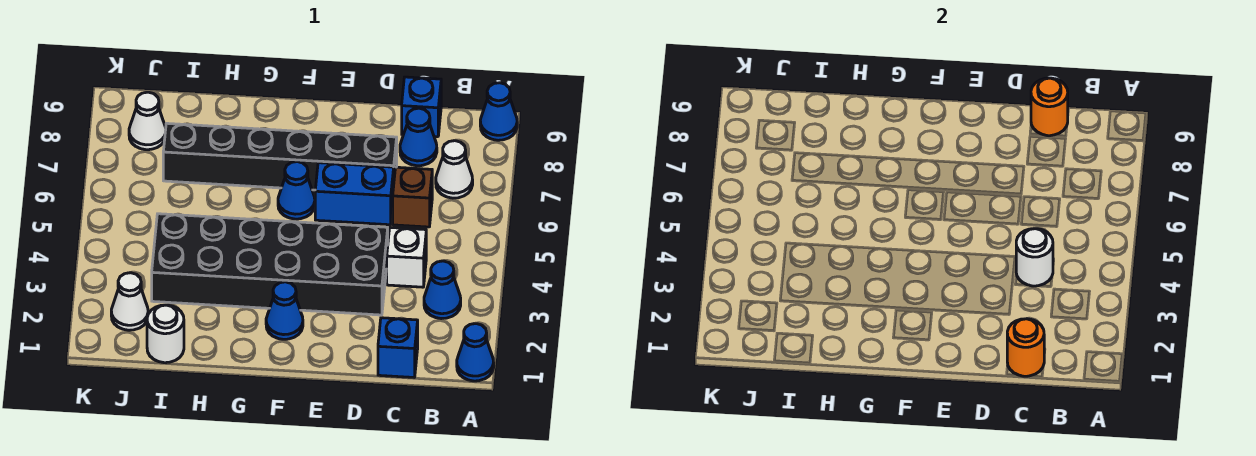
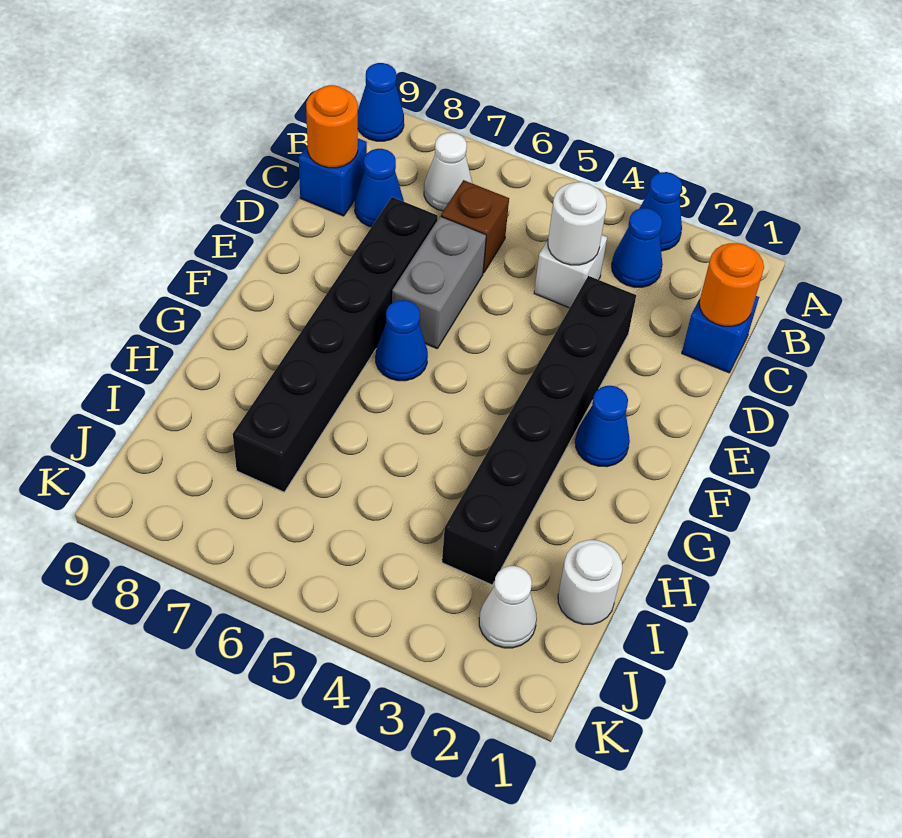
blue 1x1 cone [457,324,494,381] -> blue 1x1 cone moved to [639,172,682,251]
black 2x6 brick [152,214,388,315] -> black 1x6 brick [442,276,636,585]
blue 1x2 brick [315,163,394,225] -> grey 1x2 brick [392,216,486,348]
white 1x1 cone [129,92,166,150] -> none

